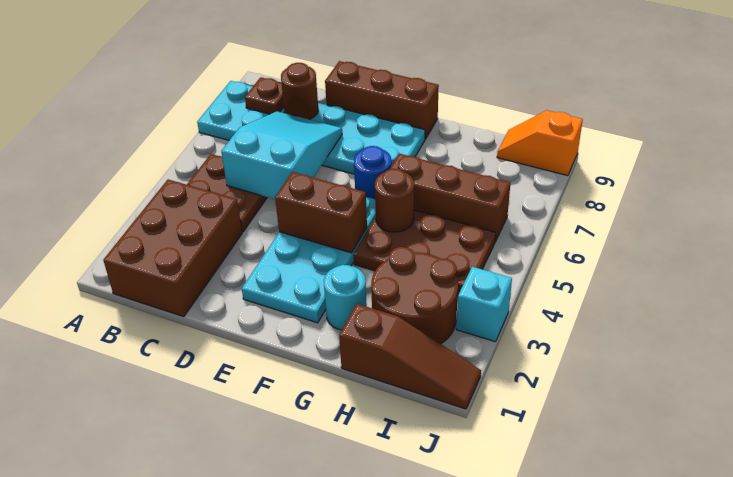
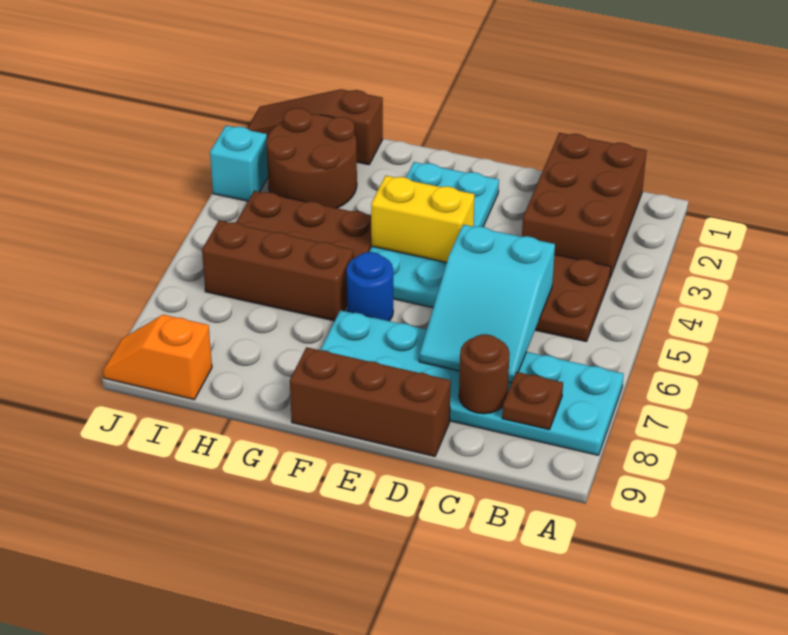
brown 1x2 brick [275,172,367,253] -> yellow 1x2 brick [371,176,475,262]
cyan 1x1 round brick [324,265,367,330] -> none
brown 1x1 round brick [375,169,414,232] -> none
orange 1x2 slope [497,110,583,176] -> orange 1x2 slope turned to [103,315,212,400]

